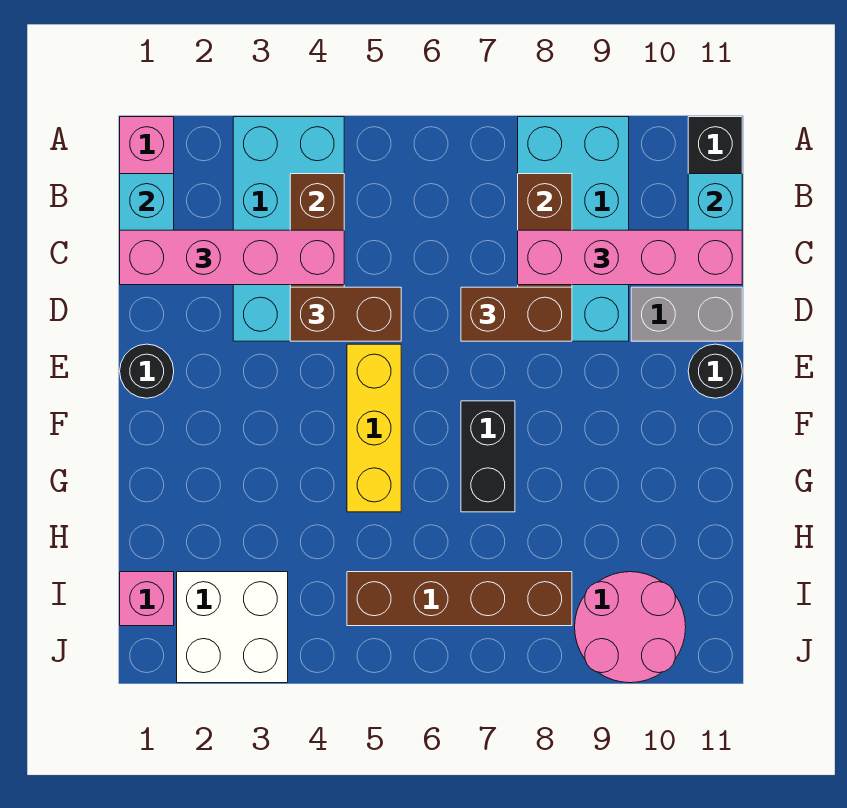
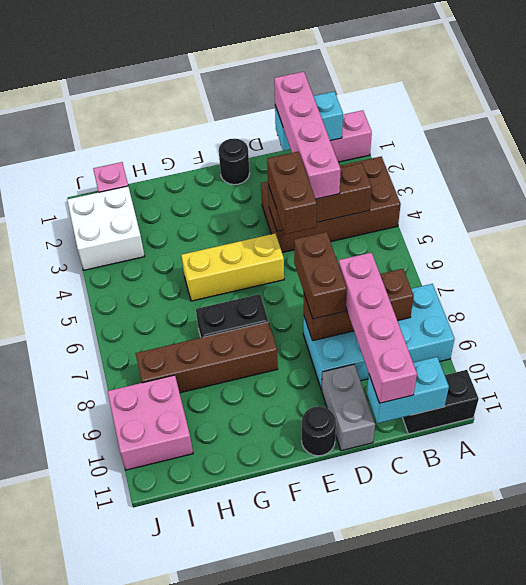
cyan 2x4 brick [233,117,344,341] -> brown 2x4 brick [261,157,401,253]
brown 1x4 brick [347,572,572,626] -> brown 1x4 brick turned to [135,322,278,393]
pink 2x2 round brick [575,572,686,683] -> pink 2x2 brick [107,375,193,470]

